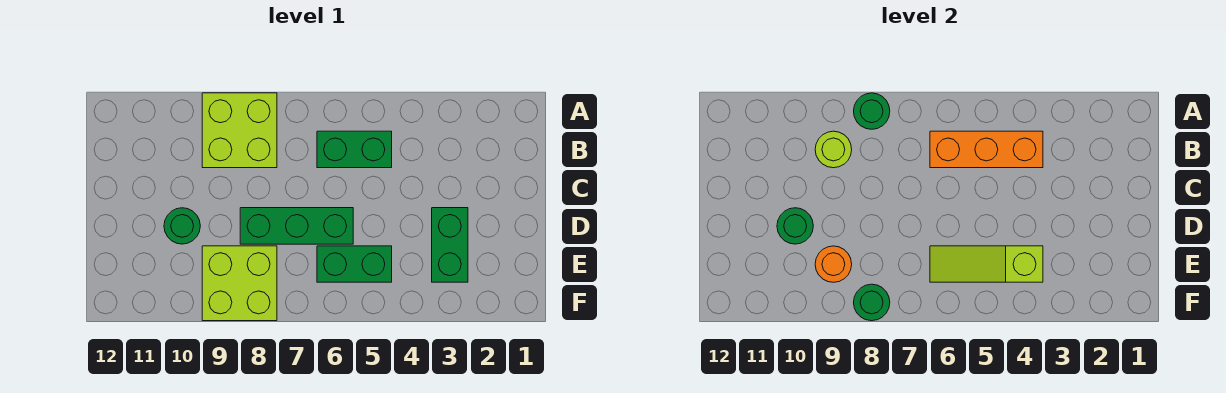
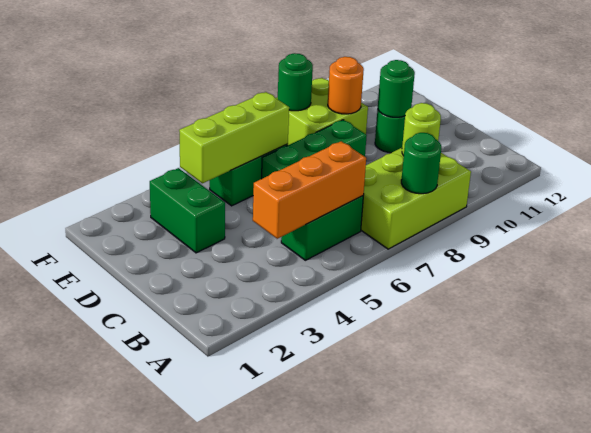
lime 2x2 brick [202,93,277,168] -> lime 2x3 brick [361,148,471,249]
lime 1x3 slope [930,246,1043,282] -> lime 1x3 brick [179,92,289,183]

